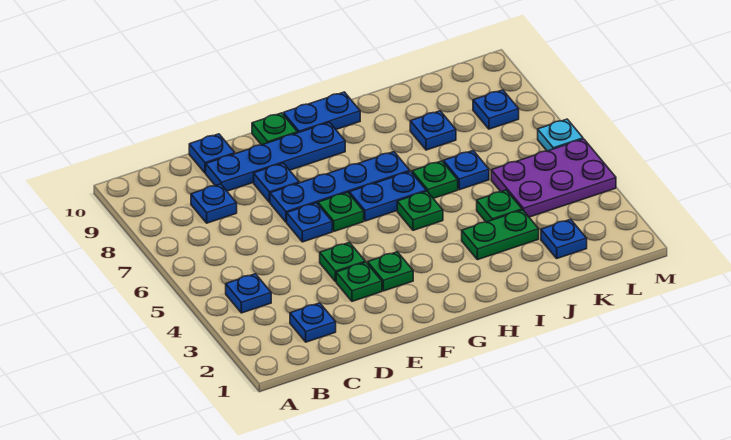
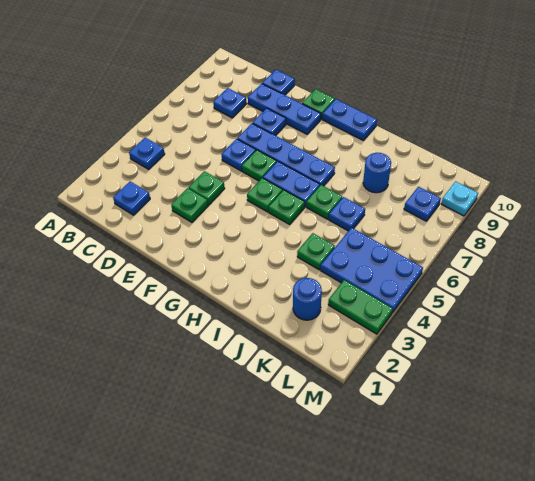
blue 1x4 plate [206,122,345,191] -> blue 1x3 plate [248,84,321,134]
green 1x1 plate [368,252,413,291] -> green 1x1 plate moved to [247,178,283,212]
green 1x2 plate [462,210,539,260] -> green 1x2 plate moved to [328,280,393,334]
blue 1x1 plate [410,111,456,150] -> blue 1x1 round brick [363,153,391,193]
blue 1x1 plate [541,219,587,258] -> blue 1x1 round brick [293,278,322,320]
purple 2x3 plate [491,139,616,217] -> blue 2x3 plate [321,228,423,313]
cyan 1x1 plate [538,119,583,151] -> cyan 1x1 plate moved to [441,181,478,216]

